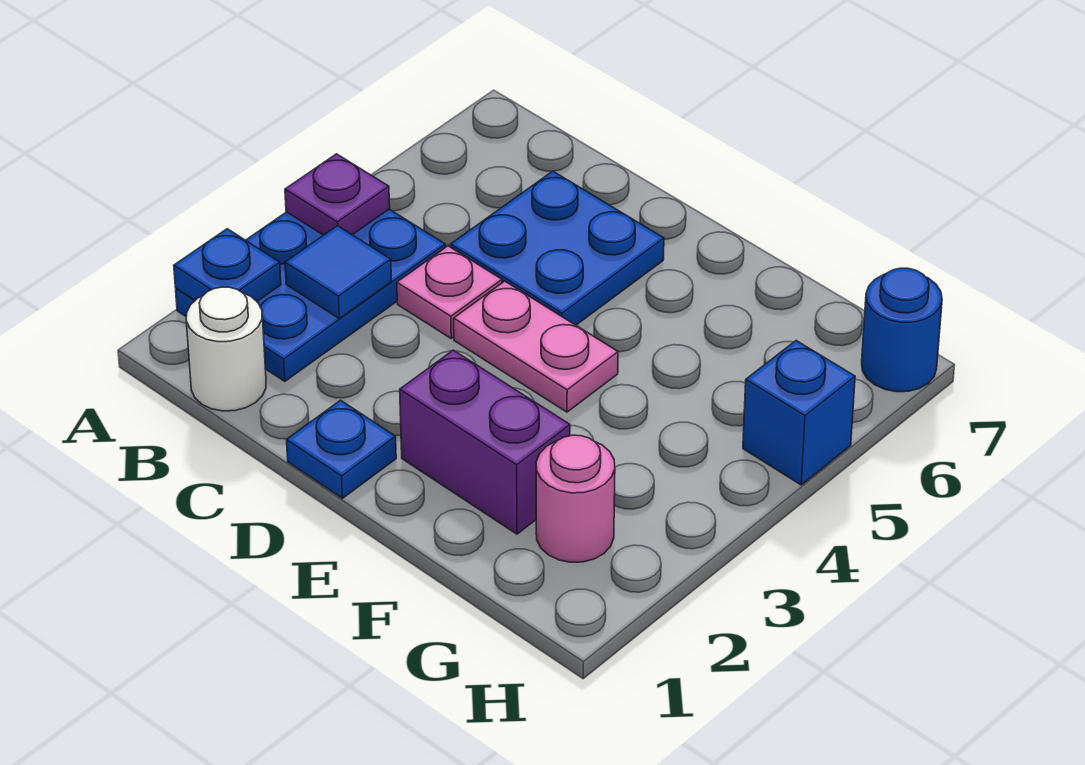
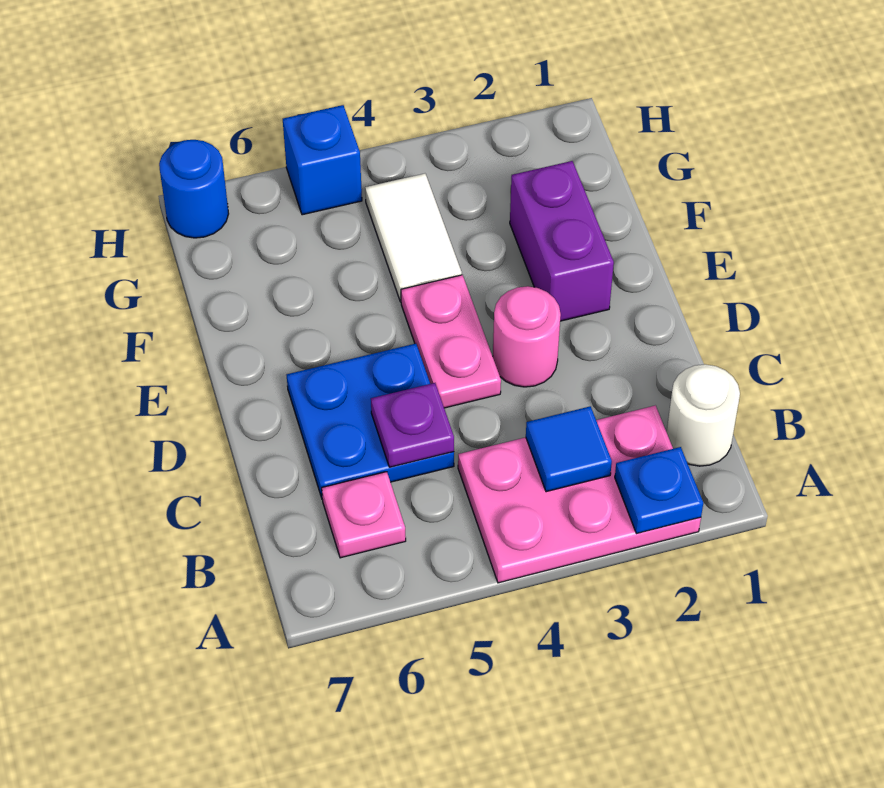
blue 2x3 plate [176,209,445,381] -> pink 2x3 plate [458,405,701,583]
purple 1x1 plate [285,154,390,235] -> purple 1x1 plate moved to [371,383,454,467]
pink 1x1 plate [397,246,502,338] -> pink 1x1 plate moved to [322,472,406,558]
blue 1x1 plate [287,400,396,498] -> none
none -> white 1x2 tile [365,174,462,302]
pink 1x1 round brick [536,435,615,562] -> pink 1x1 round brick moved to [493,286,561,387]

